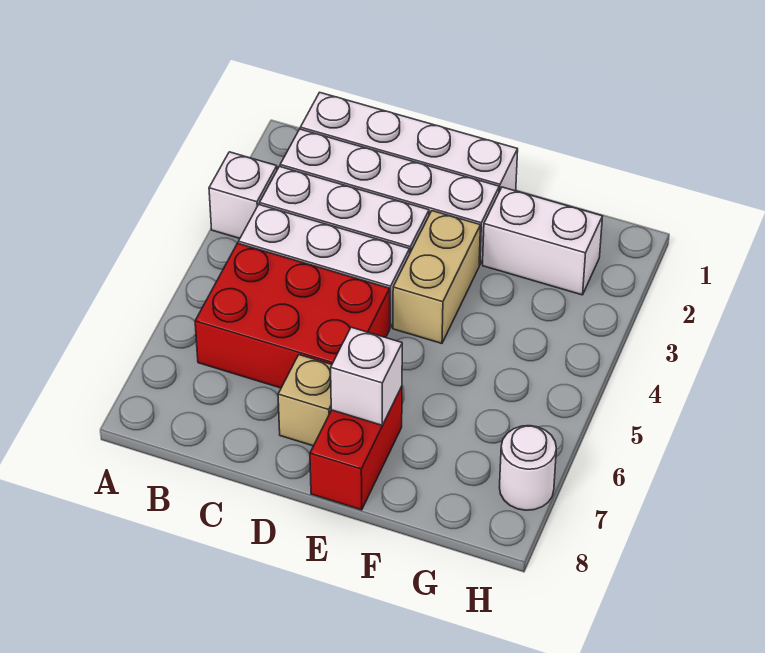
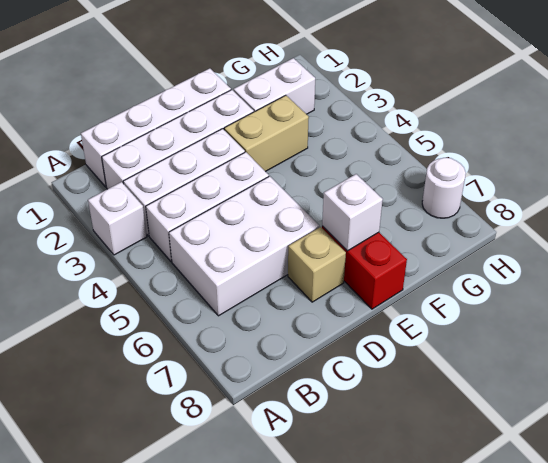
red 2x3 brick [195,243,390,388] -> white 2x3 brick [169,176,319,316]
tan 1x2 brick [393,211,481,343] -> tan 1x2 brick turned to [224,95,309,172]

